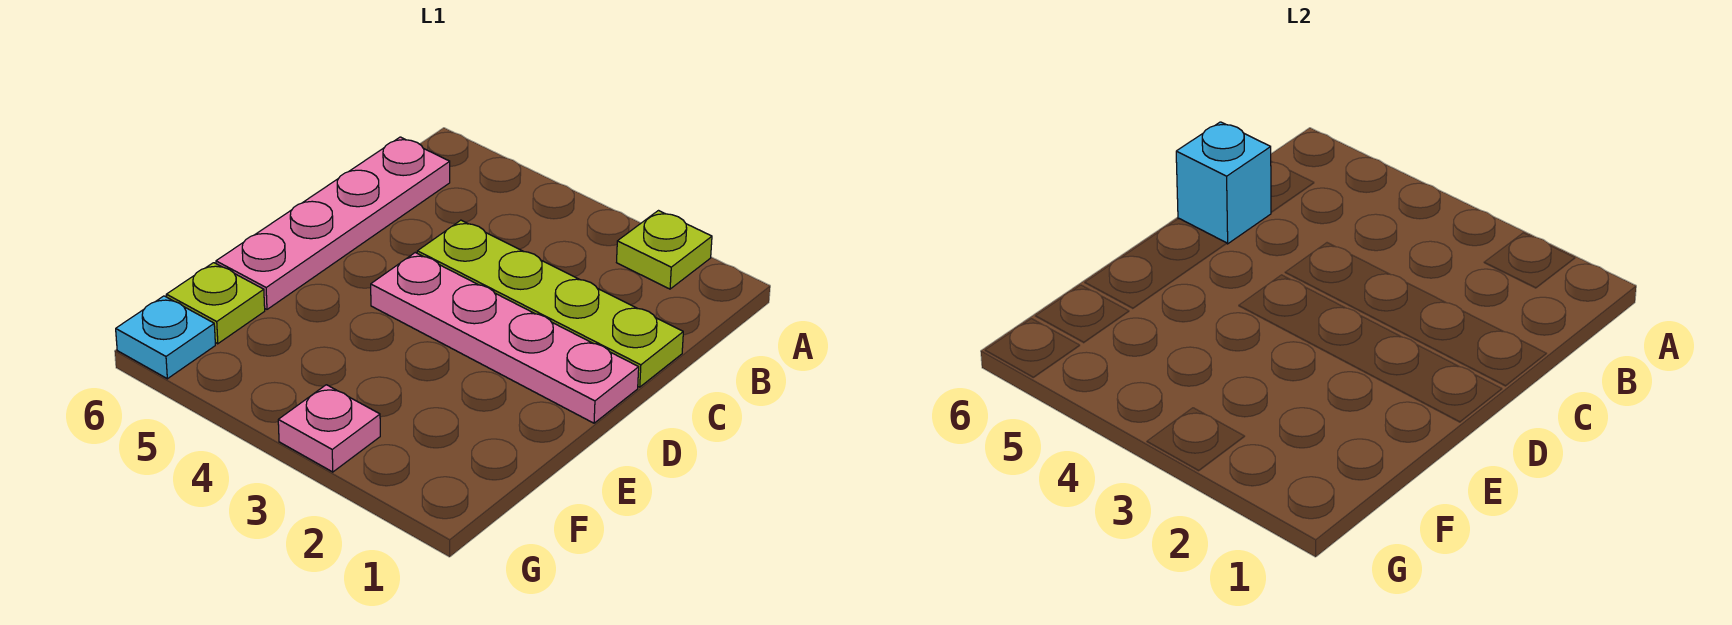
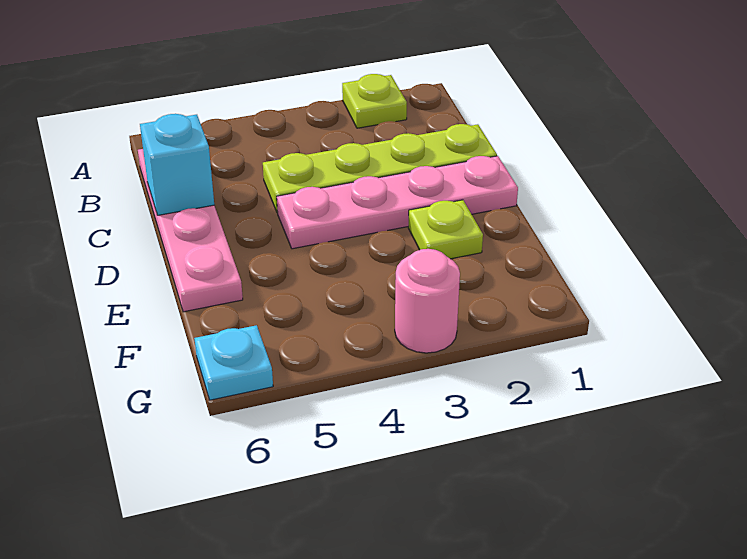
lime 1x1 plate [166,263,265,344] -> lime 1x1 plate moved to [408,200,483,259]
pink 1x1 plate [278,385,380,472] -> pink 1x1 round brick [395,249,460,353]

